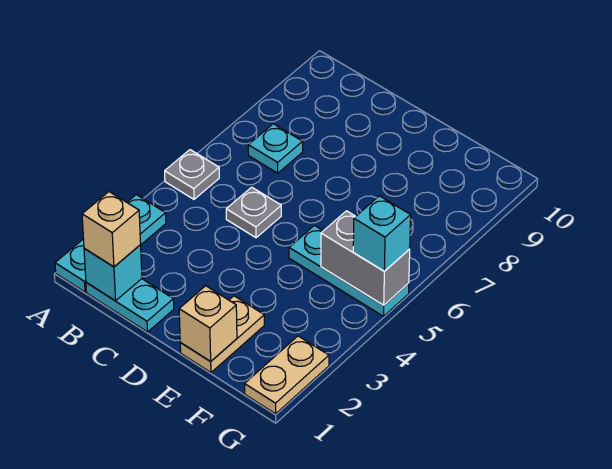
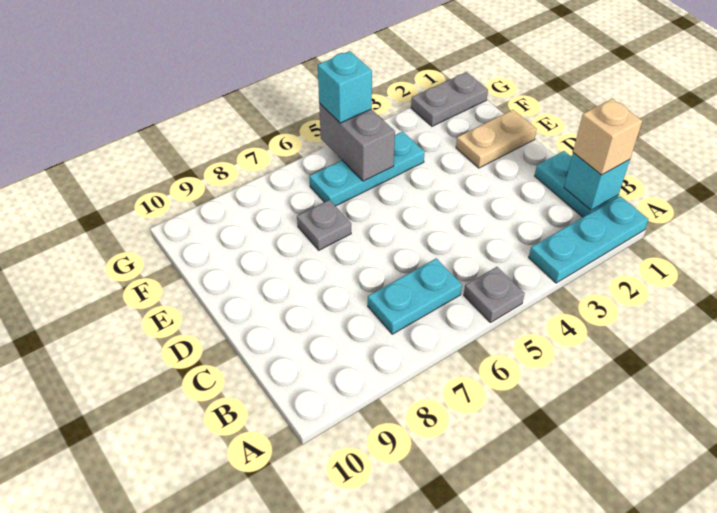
cyan 1x1 plate [248,124,303,173] -> cyan 1x2 plate [368,258,462,334]
grey 1x1 plate [226,187,281,238] -> grey 1x1 plate moved to [297,200,351,250]
tan 1x1 brick [179,286,237,361] -> none
cyan 1x3 plate [289,226,409,316] -> cyan 1x3 plate turned to [309,132,425,206]
tan 1x2 plate [245,336,329,414] -> grey 1x2 plate [411,72,488,126]

